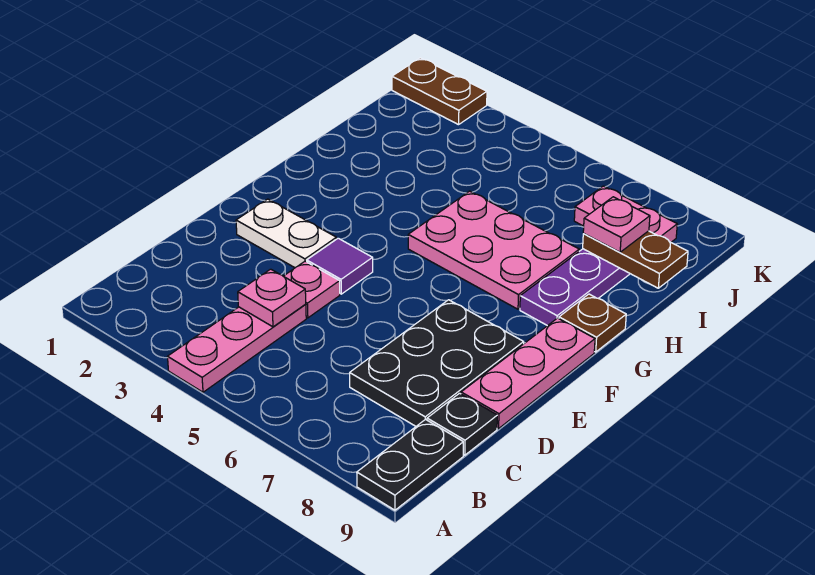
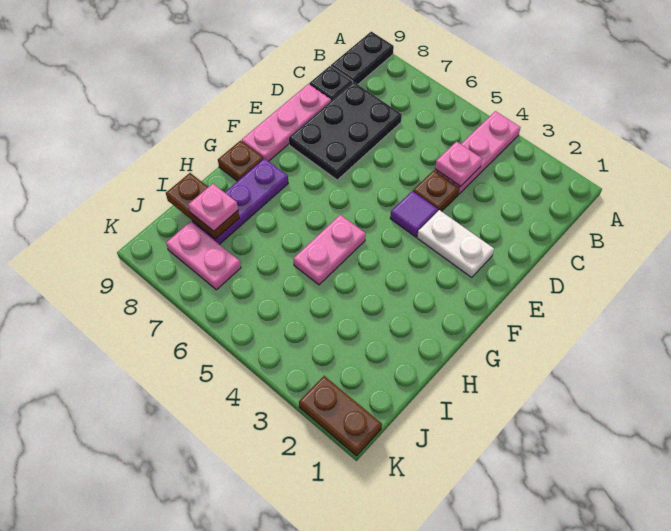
pink 1x1 plate [284,261,340,318] -> brown 1x1 plate [413,170,459,211]
pink 2x3 plate [408,191,579,309] -> pink 1x2 plate [293,215,366,285]

